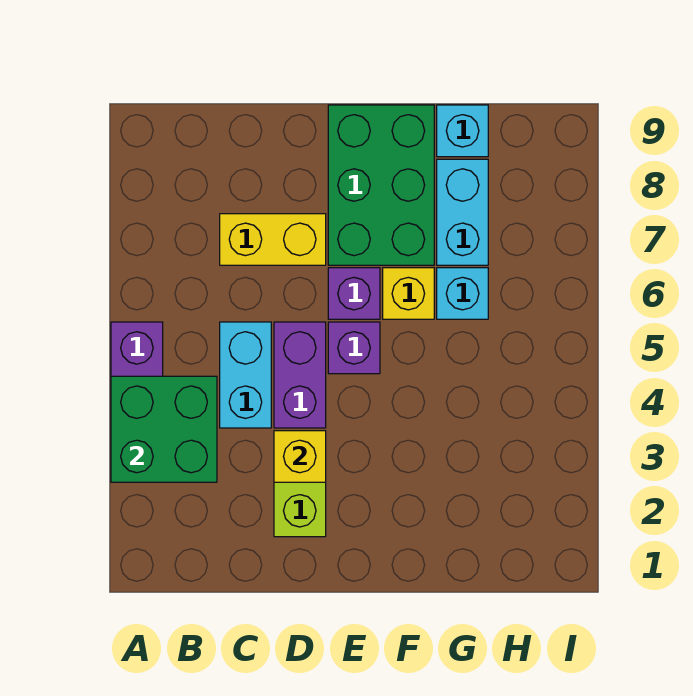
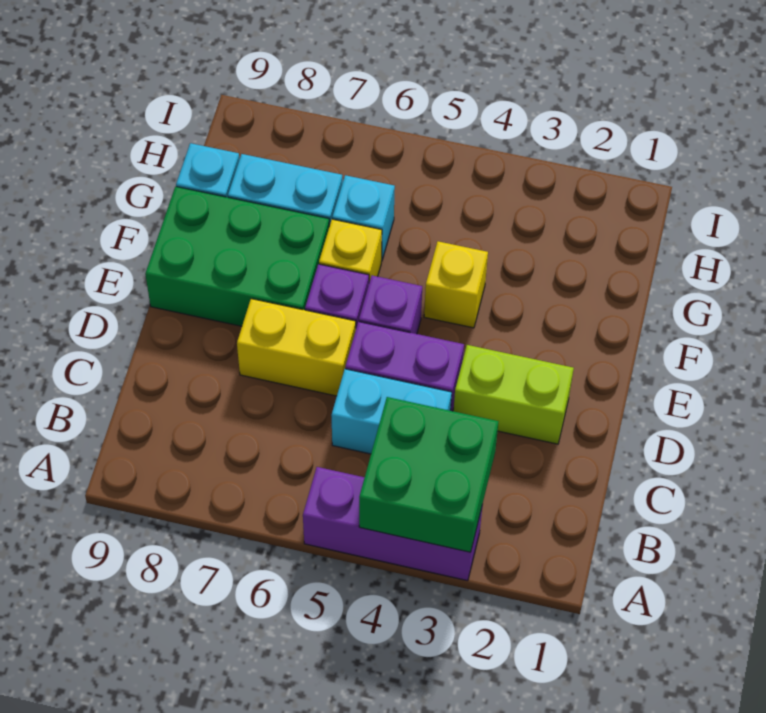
yellow 1x2 brick [220,214,326,265] -> yellow 1x2 brick turned to [237,299,356,396]
yellow 1x1 brick [274,431,326,482] -> yellow 1x1 brick moved to [424,241,488,328]

